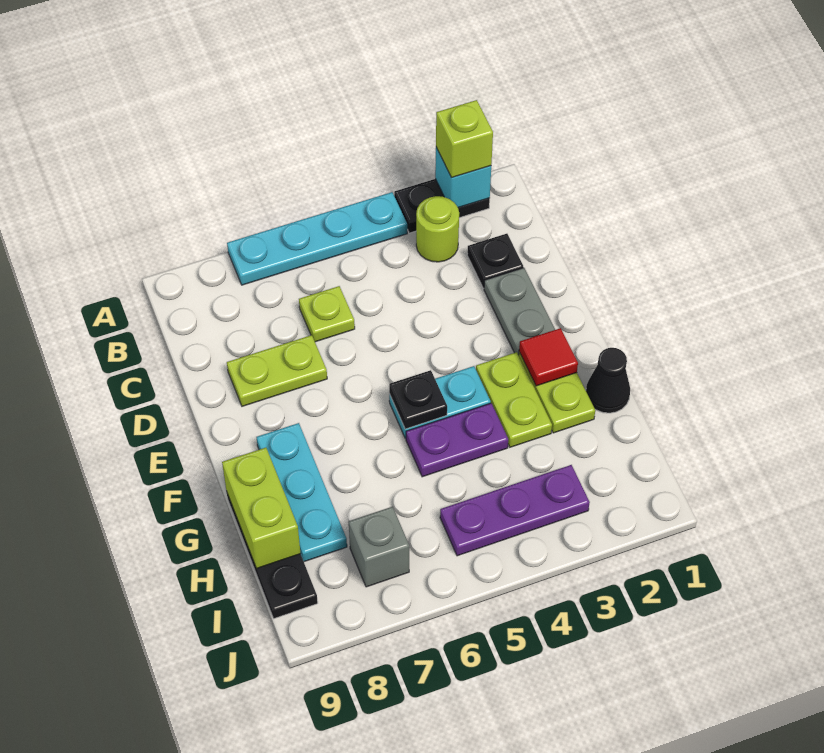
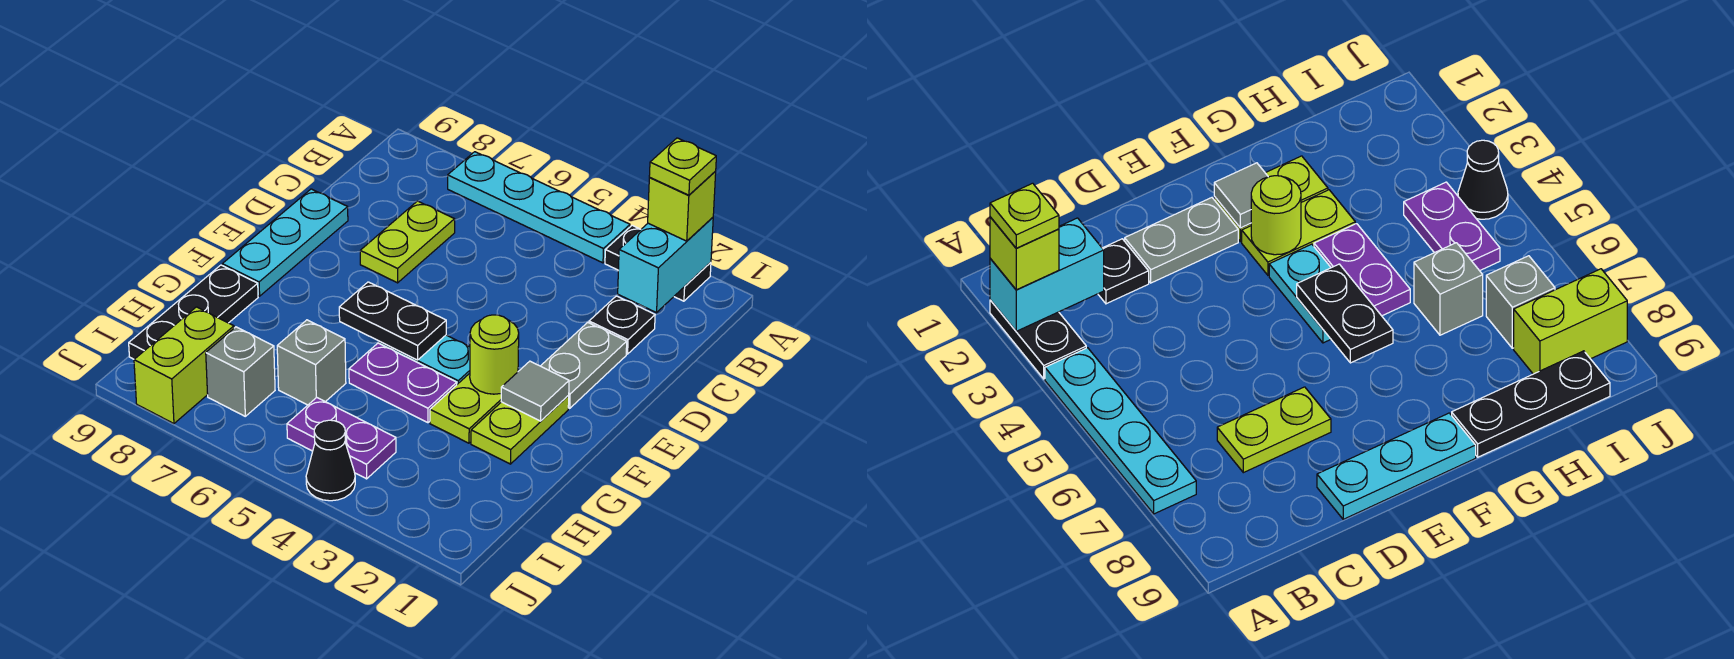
cyan 1x1 brick [435,147,491,208] -> cyan 1x2 brick [618,217,713,313]
lime 1x1 round brick [416,196,459,262] -> lime 1x1 round brick moved to [470,315,519,394]
lime 1x1 plate [299,286,355,342] -> lime 1x1 plate moved to [649,138,716,195]
lime 1x2 plate [227,335,327,406] -> lime 1x2 plate turned to [360,201,455,283]
red 1x1 tile [519,328,578,386] -> grey 1x1 tile [501,361,569,421]
black 1x1 plate [389,370,447,429] -> black 1x2 plate [339,282,446,360]
cyan 1x3 plate [257,423,347,562] -> cyan 1x3 plate moved to [222,189,348,296]
black 1x1 cone [586,348,630,413] -> black 1x1 cone moved to [306,420,355,501]
lime 1x2 brick [222,448,301,569] -> lime 1x2 brick moved to [134,307,234,424]
none -> grey 1x1 brick [277,320,346,405]
purple 1x3 plate [440,465,590,556] -> purple 1x2 plate [287,397,396,479]

